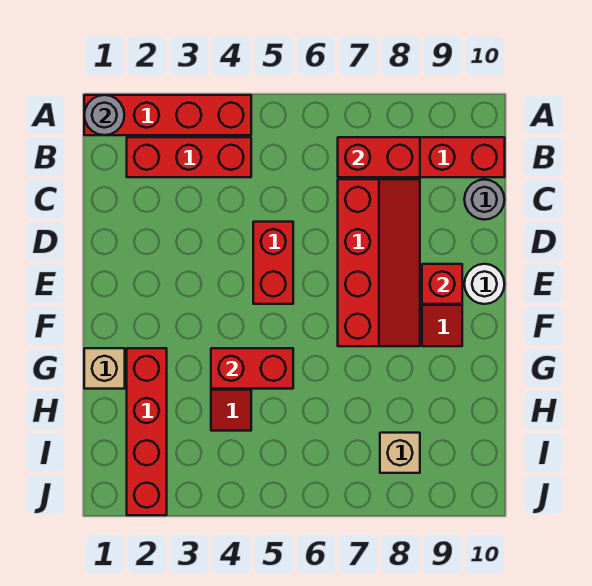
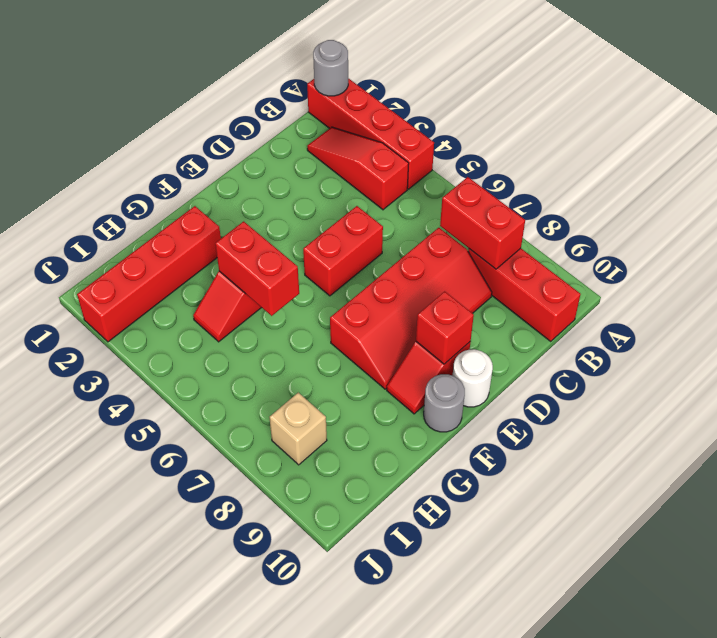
red 1x3 brick [127,137,251,177] -> red 1x3 slope [307,127,409,210]
grey 1x1 round brick [464,180,505,220] -> grey 1x1 round brick moved to [424,374,465,432]
tan 1x1 brick [84,348,125,389] -> none

